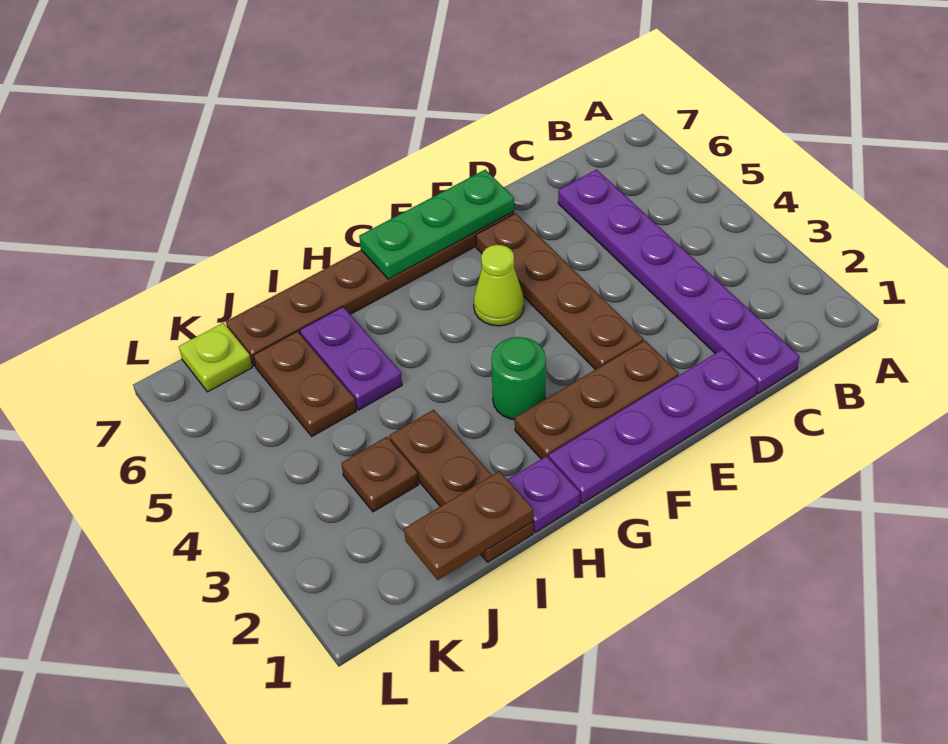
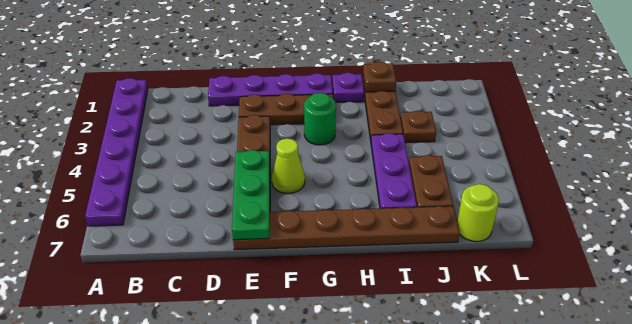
purple 1x6 plate [558,170,800,394] -> purple 1x6 plate moved to [85,78,148,226]
green 1x3 plate [359,170,514,279] -> green 1x3 plate turned to [232,150,270,240]
brown 1x2 plate [404,471,533,580] -> brown 1x1 plate [363,62,396,92]
purple 1x2 plate [300,307,402,410] -> purple 1x3 plate [371,133,417,209]
lime 1x1 plate [179,323,252,392] -> lime 1x1 round brick [457,184,499,242]

